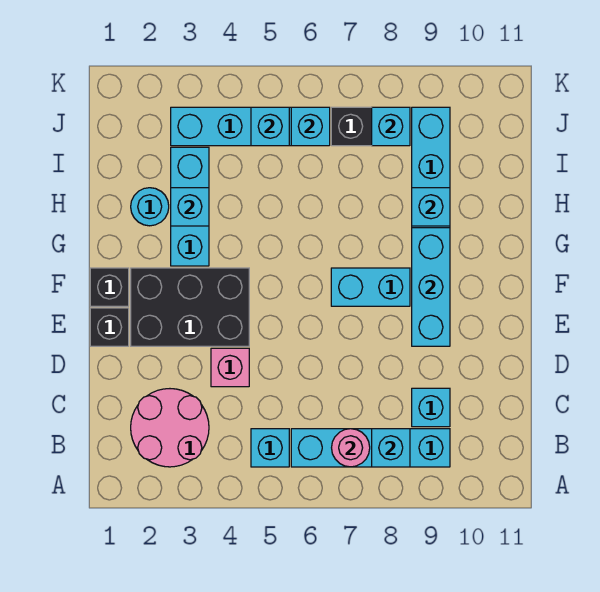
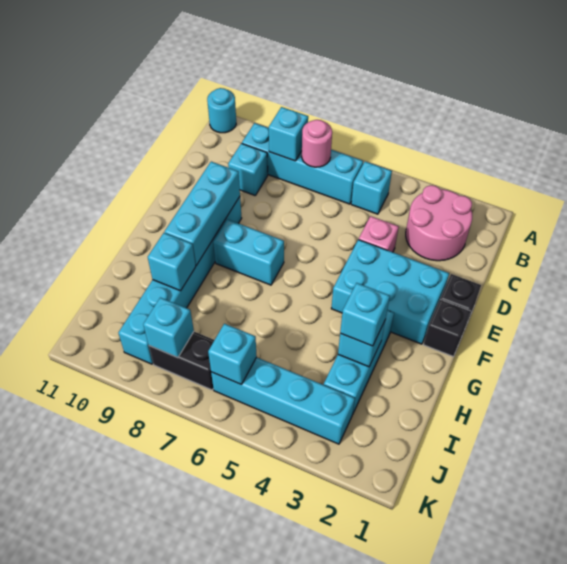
black 2x3 brick [131,268,249,346] -> cyan 2x3 brick [331,240,449,344]
cyan 1x1 round brick [131,188,169,226] -> cyan 1x1 round brick moved to [207,88,236,133]
cyan 1x1 brick [251,107,289,146] -> cyan 1x1 brick moved to [340,283,390,346]

